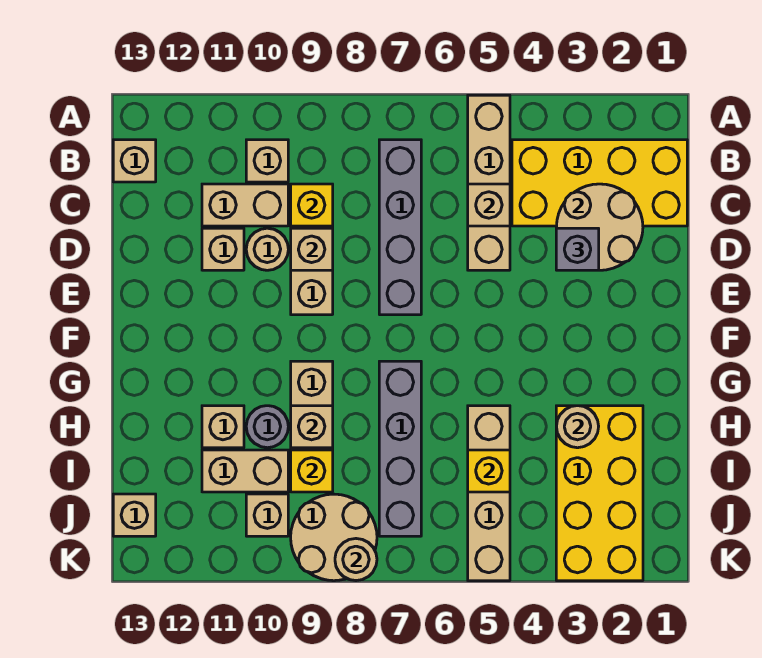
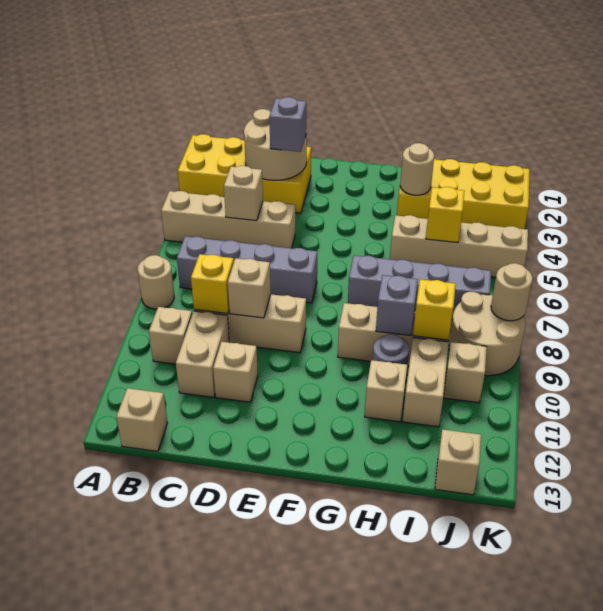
yellow 2x4 brick [512,140,687,226] -> yellow 2x4 brick turned to [178,134,311,213]
tan 1x1 round brick [246,228,288,270] -> tan 1x1 round brick moved to [138,255,174,309]
tan 1x1 brick [291,406,333,448] -> grey 1x1 brick [376,275,418,336]

